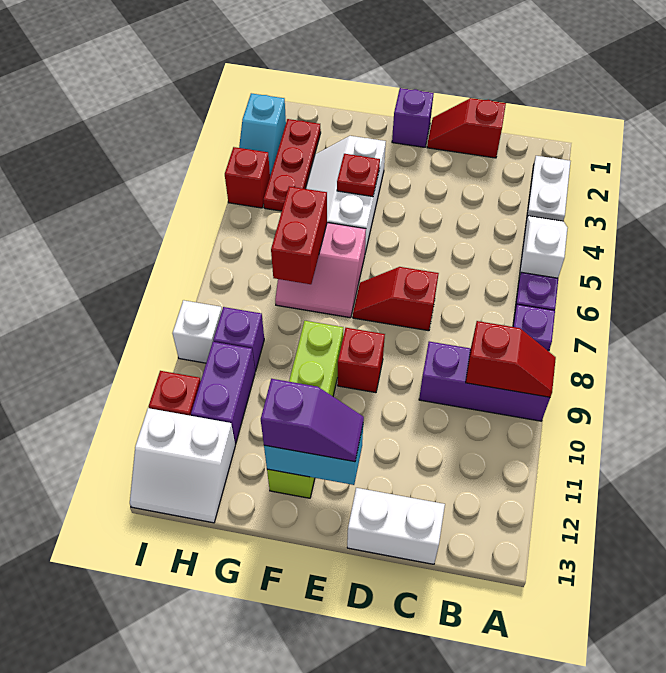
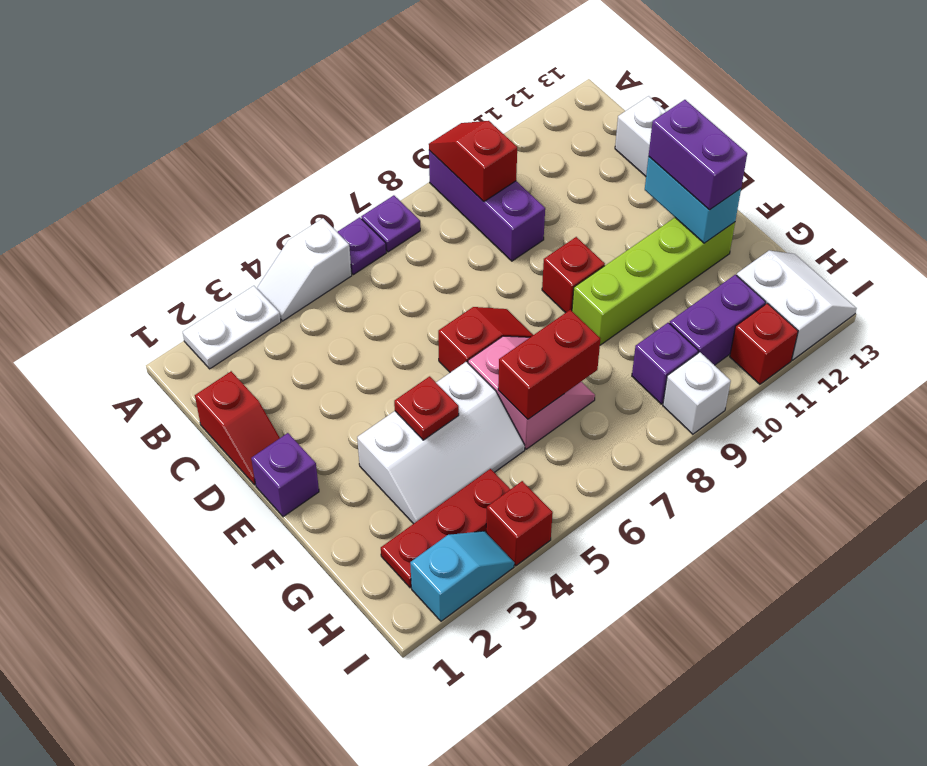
red 1x2 slope [353,267,439,331] -> red 1x2 slope turned to [438,307,533,372]
purple 1x2 slope [261,379,364,462] -> purple 1x2 brick [649,100,747,210]

